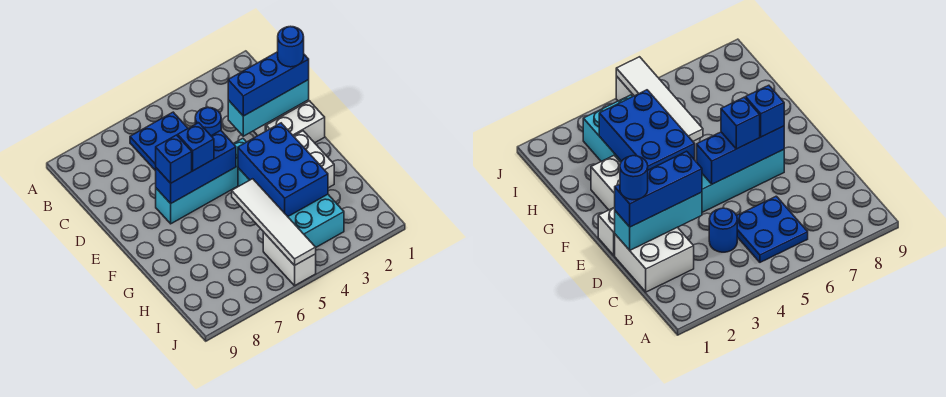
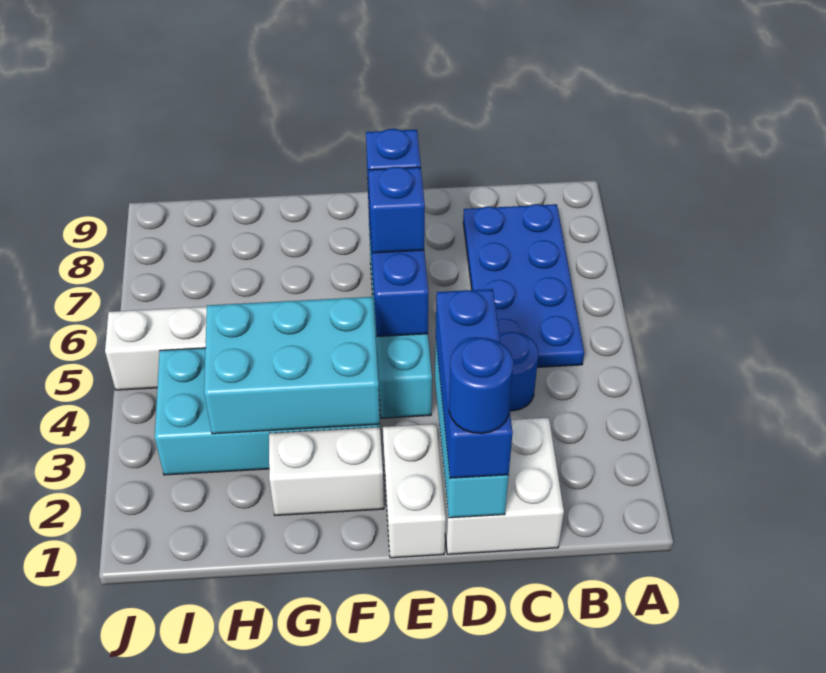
blue 2x2 plate [130,112,188,171] -> blue 2x4 plate [463,204,584,367]
blue 2x3 brick [238,123,328,217] -> cyan 2x3 brick [204,297,380,434]
white 1x4 tile [232,179,316,266] -> none

